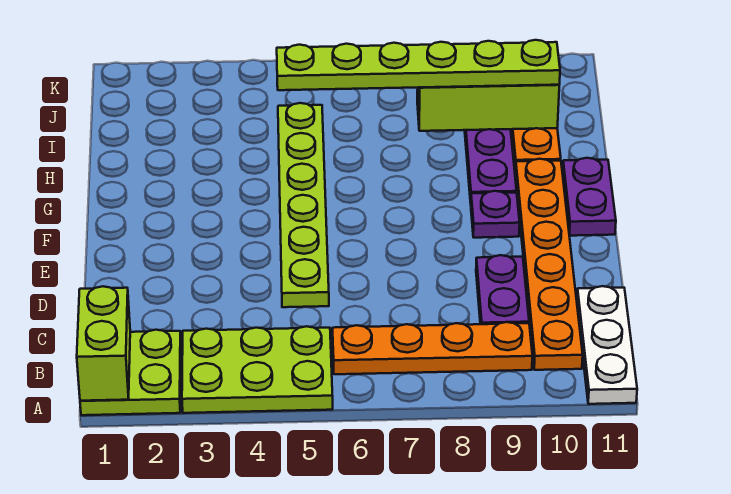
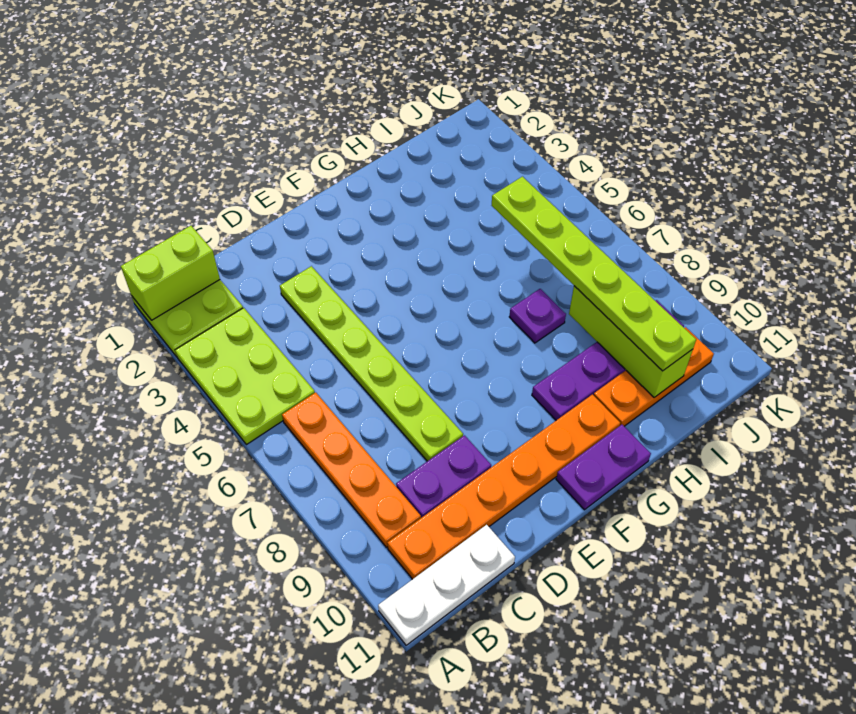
lime 1x6 plate [278,103,329,307] -> lime 1x6 plate turned to [280,266,463,461]
purple 1x1 plate [471,191,520,238] -> purple 1x1 plate moved to [509,289,566,343]

